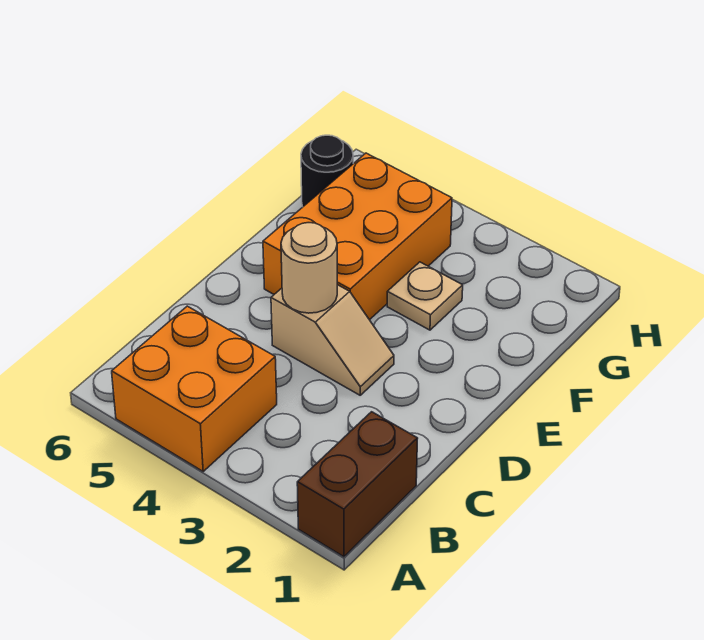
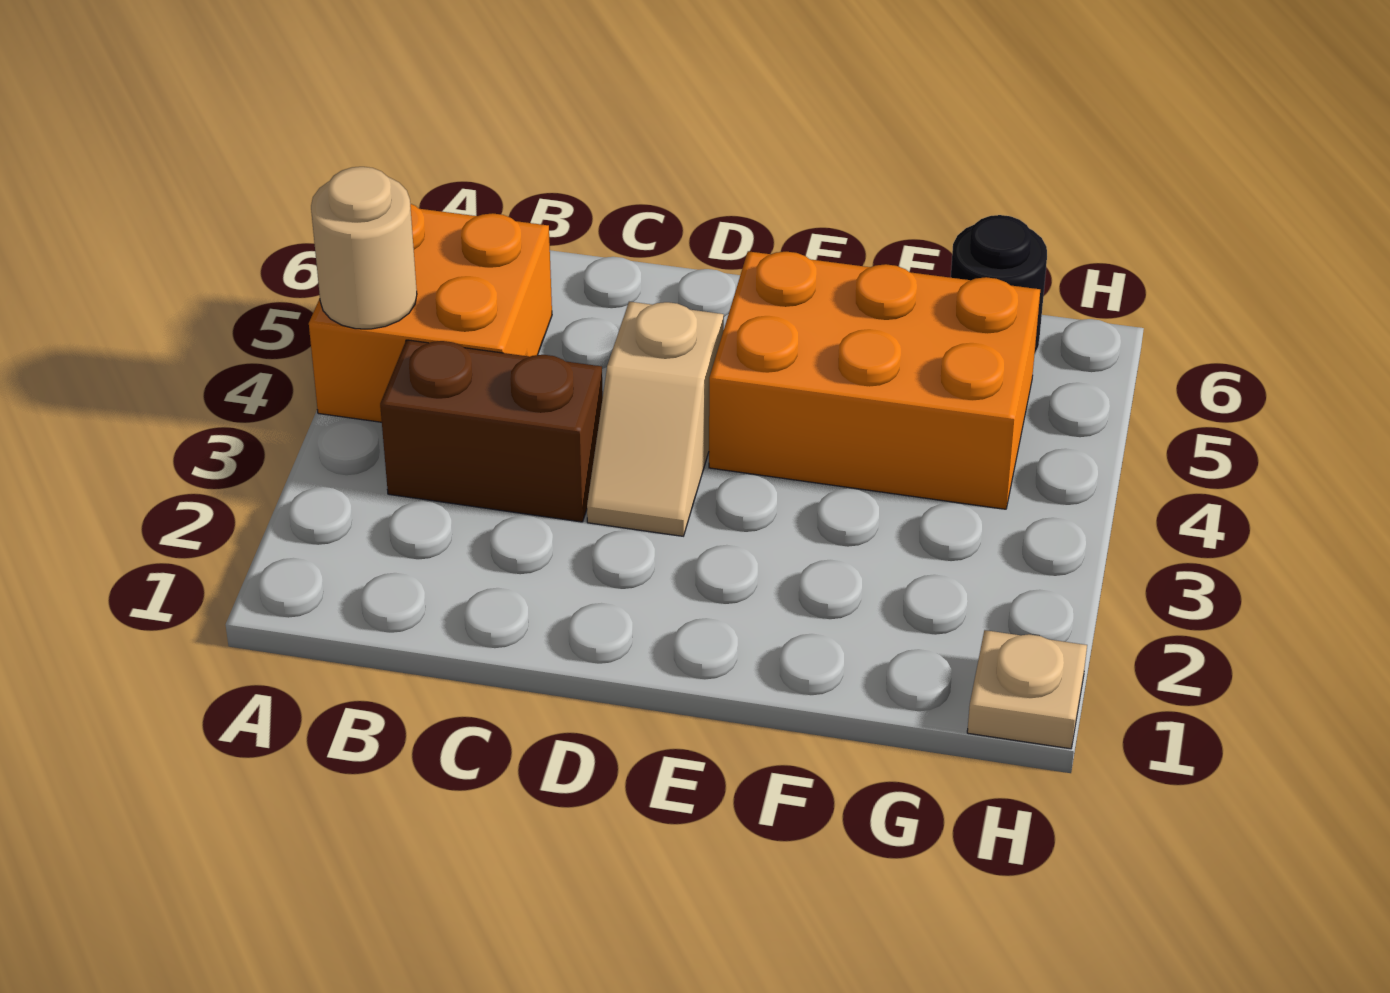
brown 1x2 brick [297,412,418,557] -> brown 1x2 brick moved to [380,340,603,522]
tan 1x1 round brick [281,223,337,313] -> tan 1x1 round brick moved to [311,167,417,329]
tan 1x1 plate [387,262,463,330] -> tan 1x1 plate moved to [967,630,1087,749]

